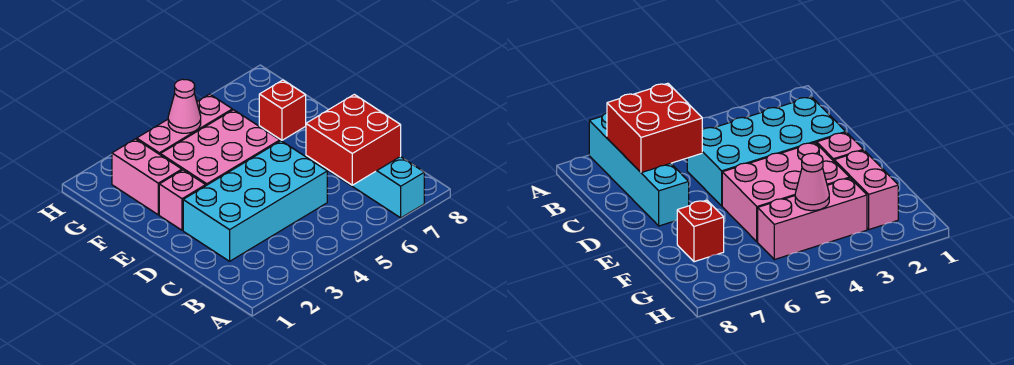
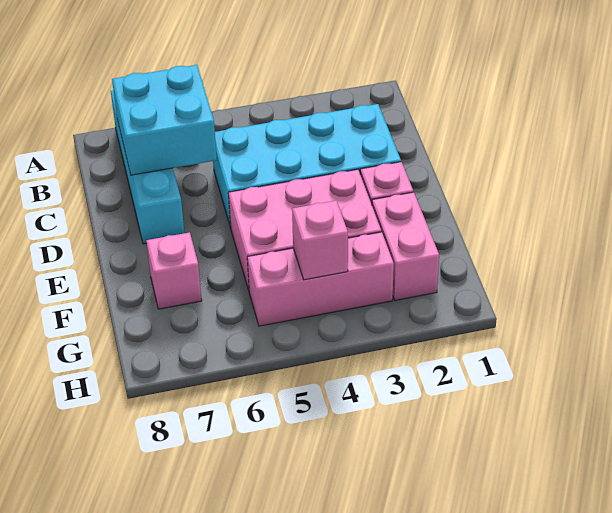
red 2x2 brick [306,94,401,185] -> cyan 2x2 brick [112,65,217,175]
red 1x1 brick [259,80,306,140] -> pink 1x1 brick [146,232,202,309]
pink 1x1 cone [168,79,201,133] -> pink 1x1 brick [292,201,348,280]

